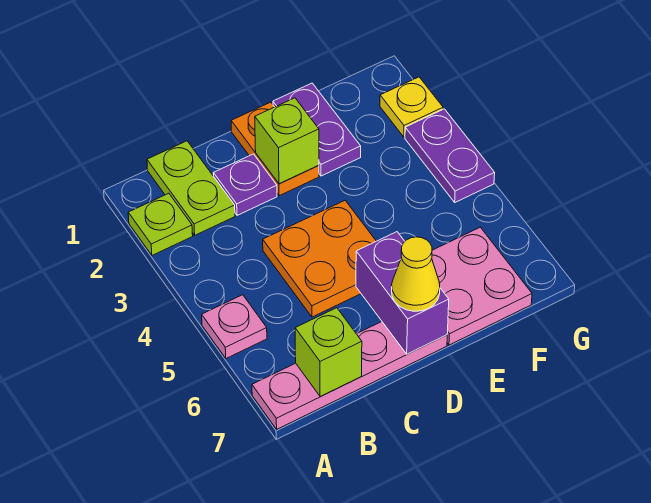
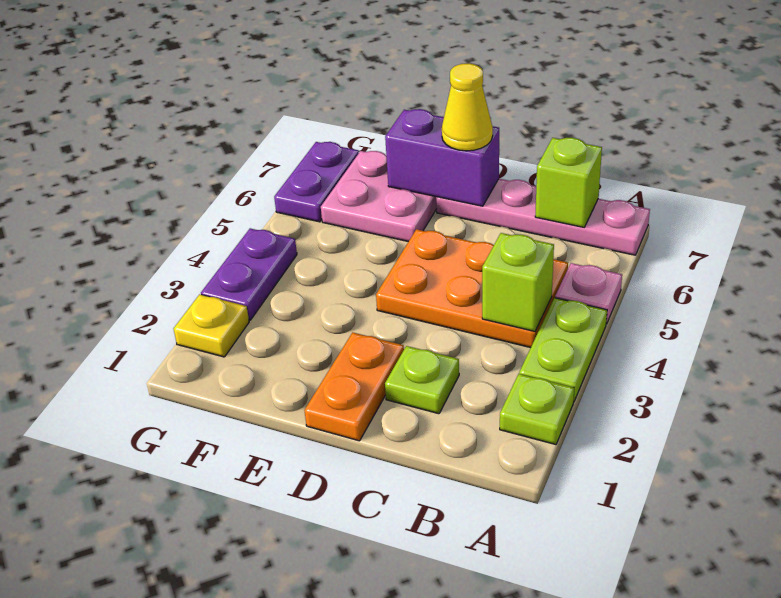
lime 1x2 plate [147,141,235,235] -> lime 1x2 plate moved to [519,298,607,402]
purple 1x1 plate [213,154,277,215] -> lime 1x1 plate [385,346,459,414]
orange 2x2 plate [263,201,376,317] -> orange 2x3 plate [376,229,568,348]
lime 1x1 brick [255,98,319,184] -> lime 1x1 brick moved to [482,233,554,331]
purple 1x2 brick [356,232,449,354] -> purple 1x2 brick turned to [385,109,499,206]
purple 1x2 plate [273,83,361,176] -> purple 1x2 plate moved to [274,142,359,222]

